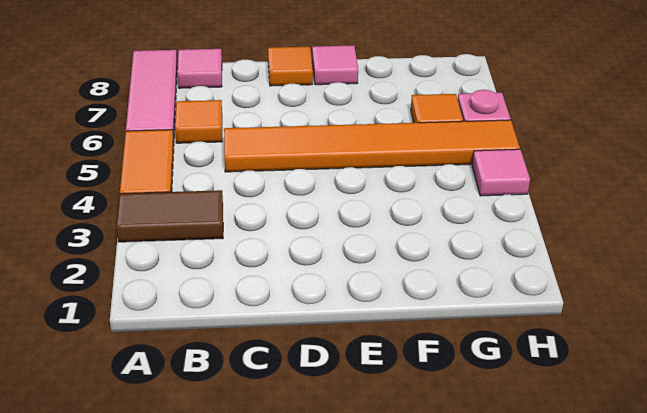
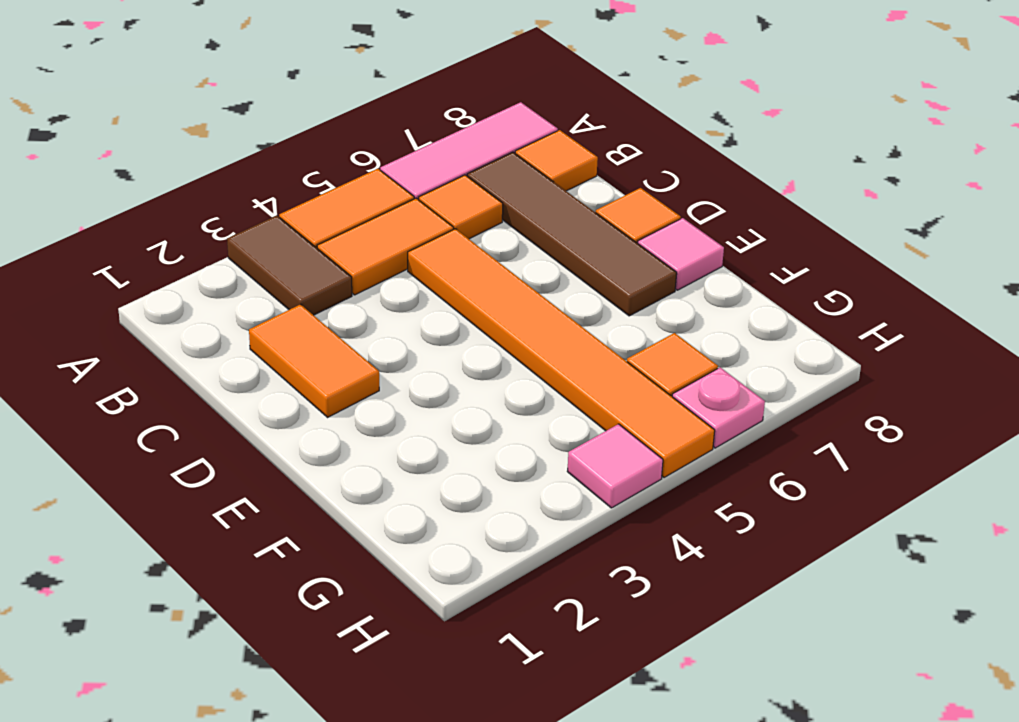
none -> orange 1x2 tile [317,198,454,295]
none -> brown 1x4 tile [467,152,677,316]
pink 1x1 tile [177,49,222,88] -> orange 1x1 tile [515,130,598,191]
none -> orange 1x2 tile [249,304,379,417]

